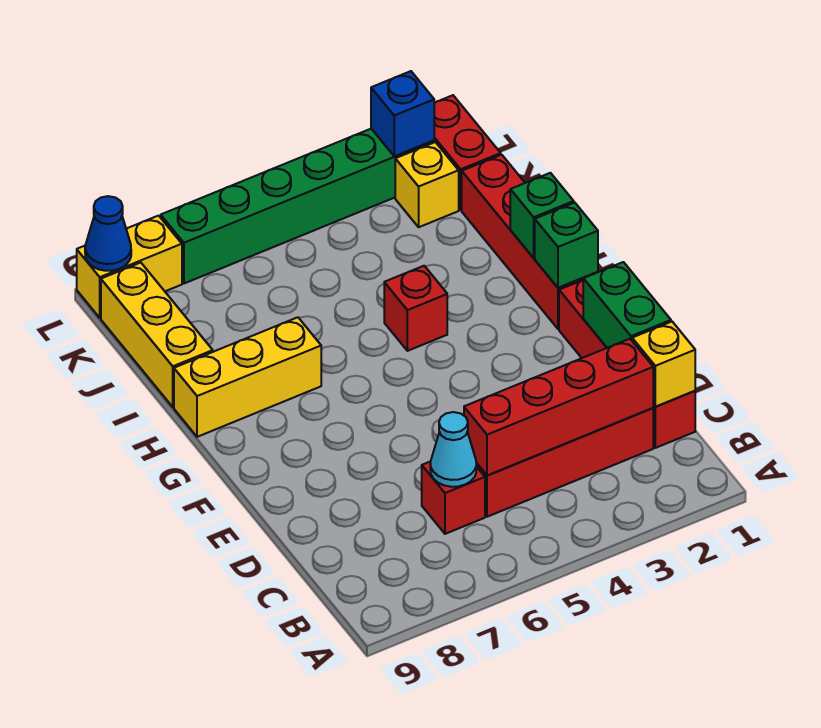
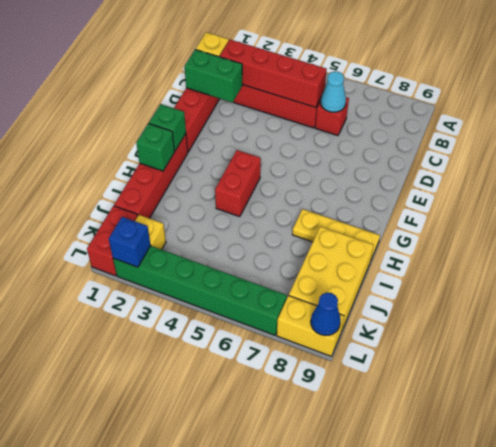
green 1x2 brick [583,262,671,348] -> green 1x2 brick turned to [184,49,243,103]
red 1x1 brick [384,266,447,351] -> red 1x2 brick [215,150,261,217]
yellow 1x3 brick [174,317,321,437] -> yellow 1x3 plate [292,209,380,259]
yellow 1x3 brick [101,263,213,407] -> yellow 2x3 brick [289,226,373,330]

